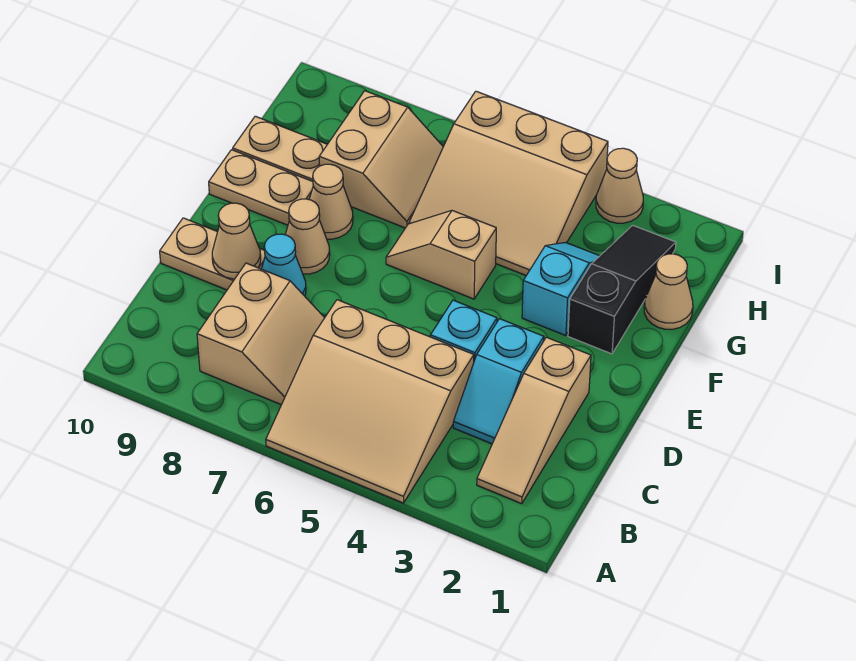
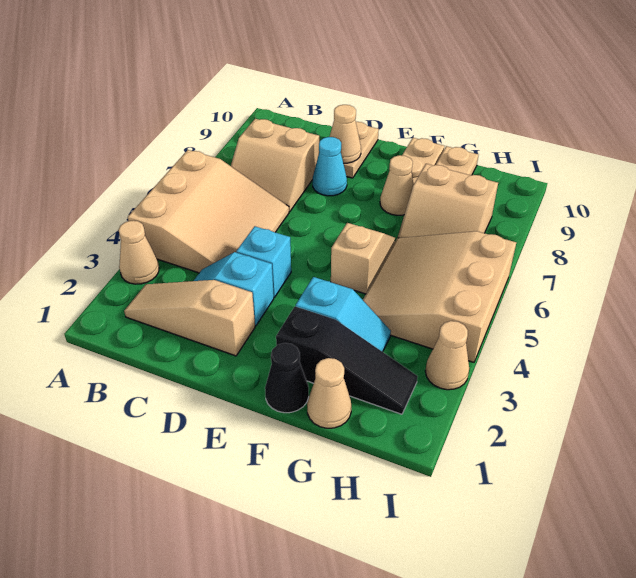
tan 3x3 slope [266,300,474,503] -> tan 3x3 slope turned to [128,150,289,273]
tan 1x1 cone [285,199,330,274] -> tan 1x1 cone moved to [119,221,159,284]
none -> black 1x1 cone [265,343,309,413]

